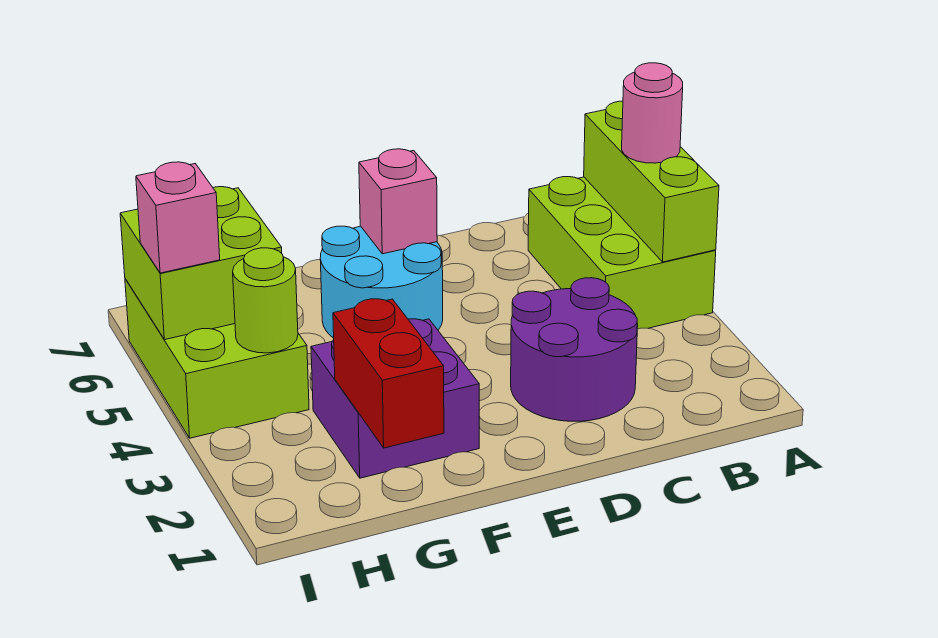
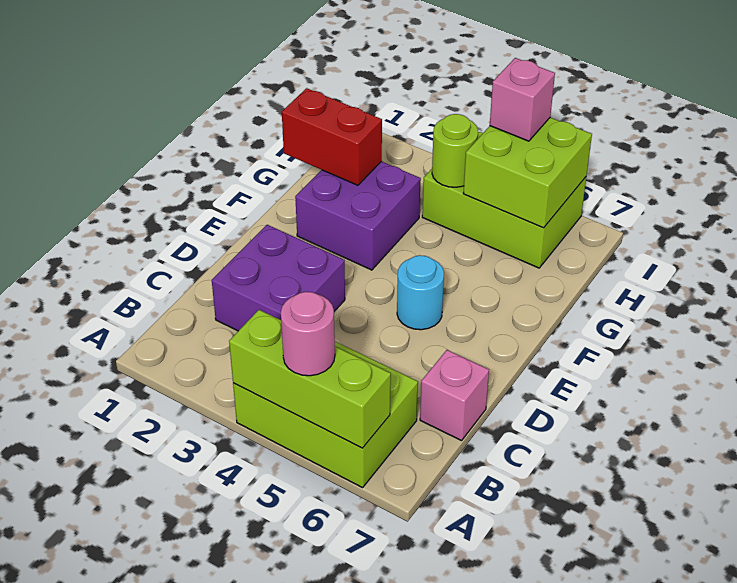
purple 2x2 round brick [511,278,638,421] -> purple 2x2 brick [212,225,345,331]
cyan 2x2 round brick [320,226,443,338] -> cyan 1x1 round brick [397,255,444,330]
pink 1x1 brick [359,149,437,254] -> pink 1x1 brick moved to [420,350,489,441]

